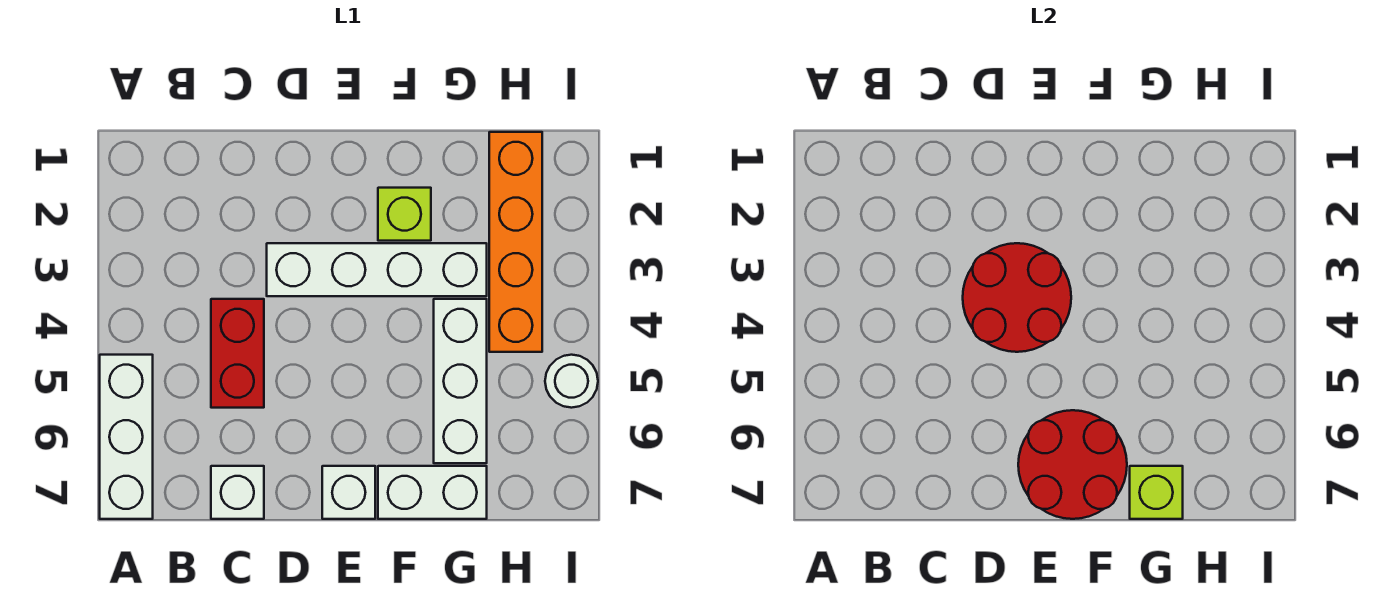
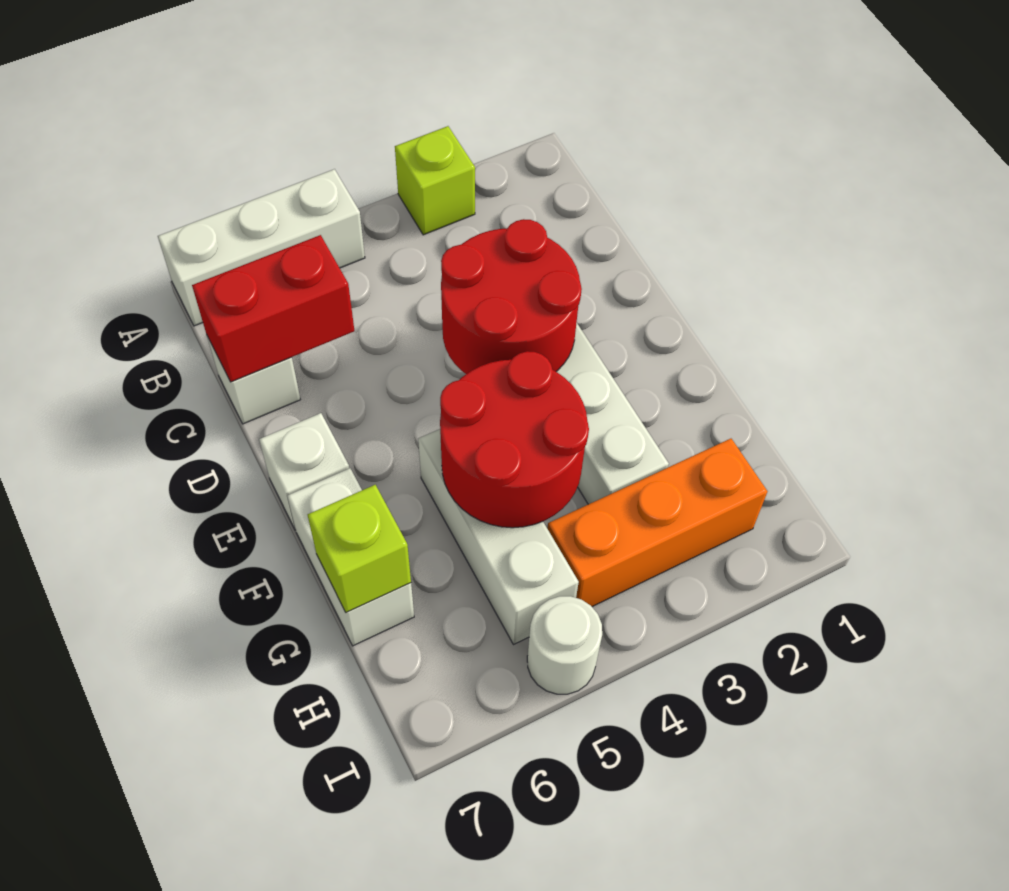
red 1x2 brick [211,299,264,408] -> red 1x2 brick moved to [192,235,354,382]
red 2x2 round brick [1018,410,1127,519] -> red 2x2 round brick moved to [440,351,589,528]
lime 1x1 brick [378,188,431,241] -> lime 1x1 brick moved to [395,126,475,235]
white 1x3 brick [434,299,487,463] -> white 1x3 brick turned to [418,429,579,645]
orange 1x4 brick [489,132,542,352] -> orange 1x3 brick [547,439,767,607]

